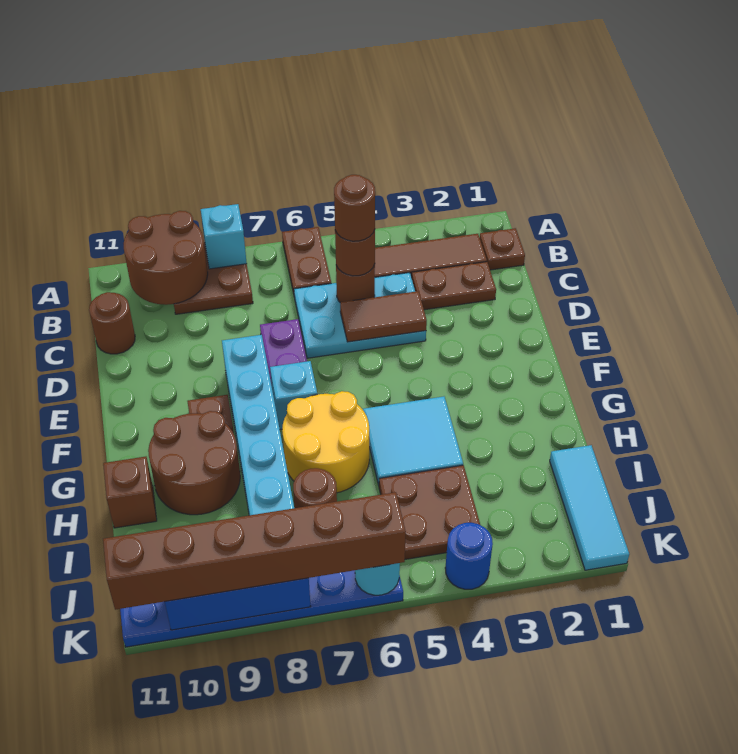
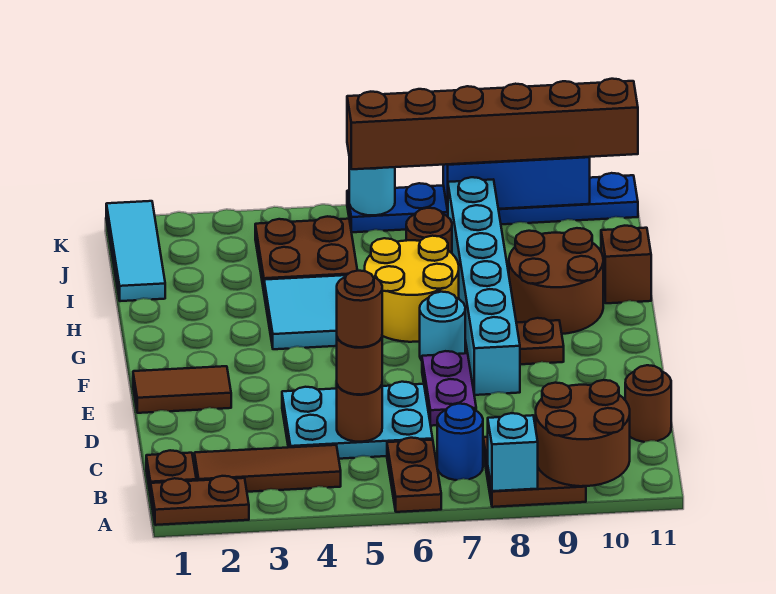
brown 1x2 plate [412,262,496,310] -> brown 1x2 plate moved to [151,476,249,525]
brown 1x2 tile [340,291,427,342] -> brown 1x2 tile moved to [133,366,231,413]
cyan 1x1 brick [270,361,317,429] -> cyan 1x1 round brick [420,292,465,361]
blue 1x1 round brick [445,523,493,589] -> blue 1x1 round brick moved to [437,404,483,480]

